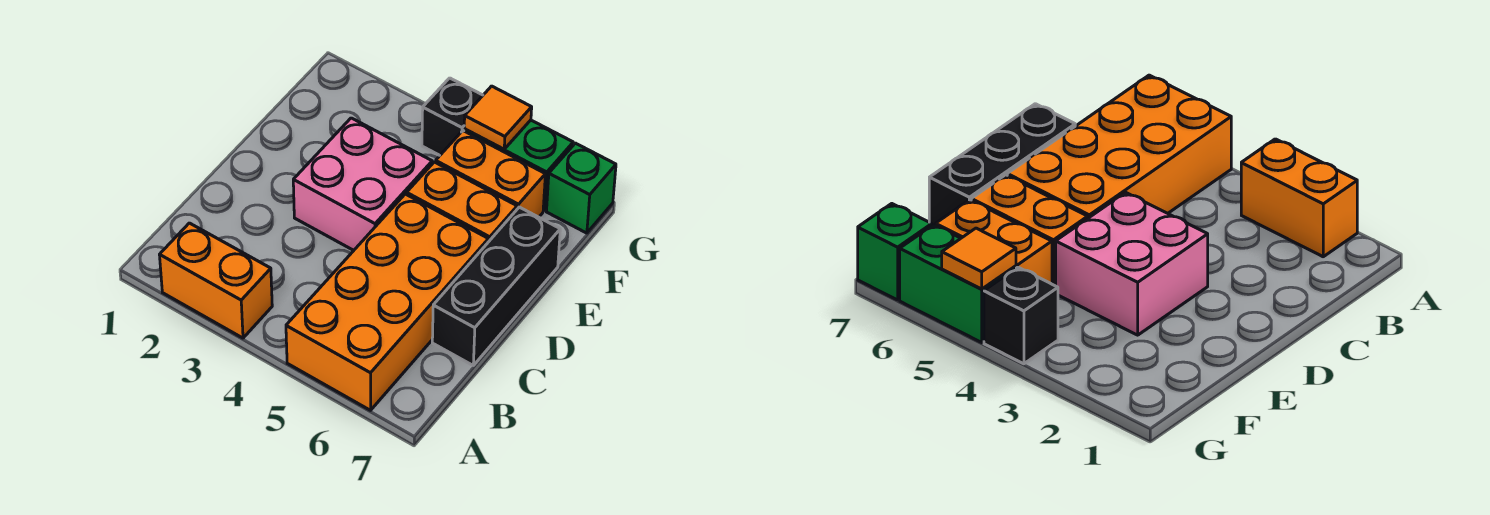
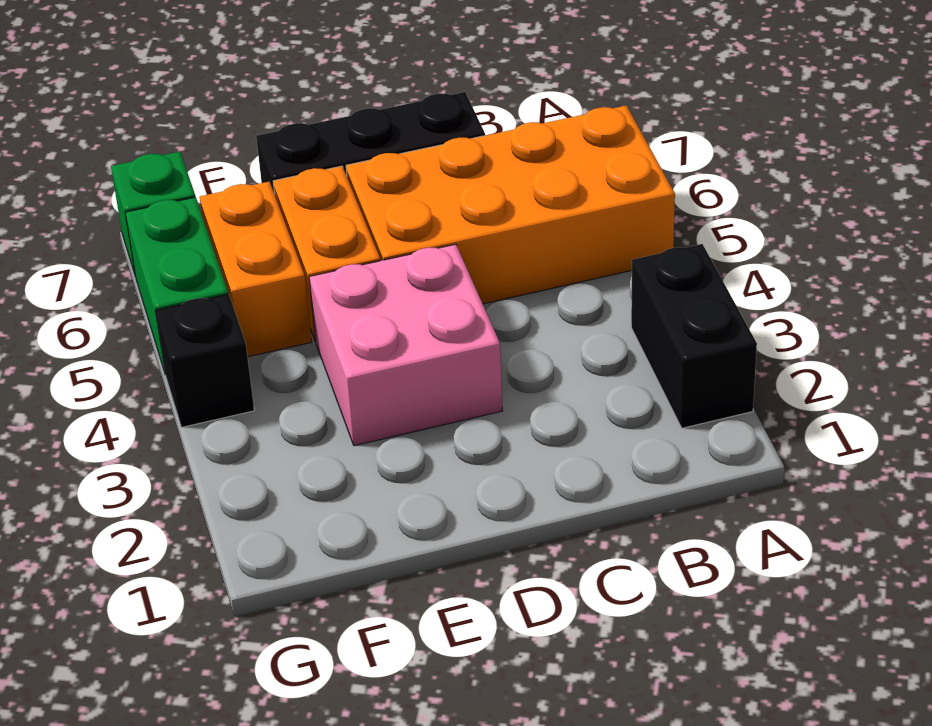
orange 1x2 brick [160,223,272,338] -> black 1x2 brick [631,244,757,428]
orange 1x1 tile [464,86,532,149] -> none

